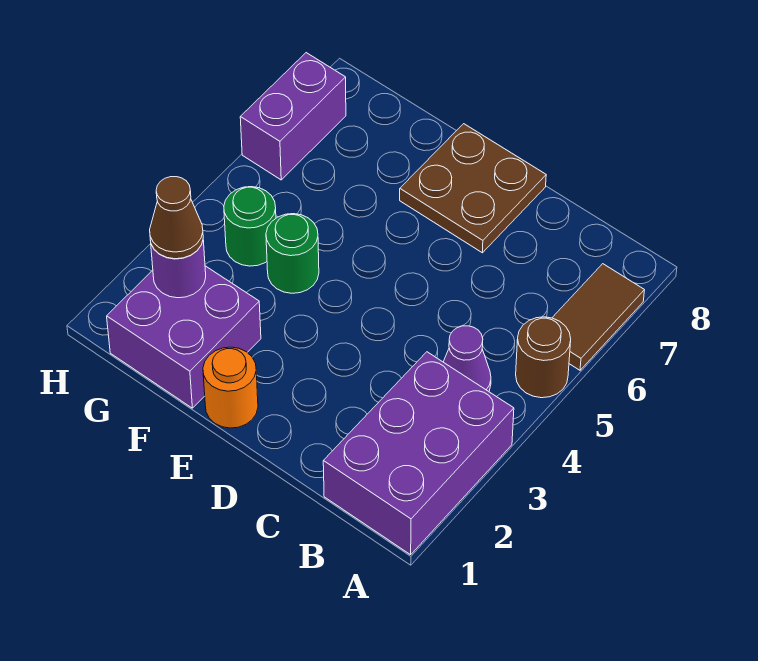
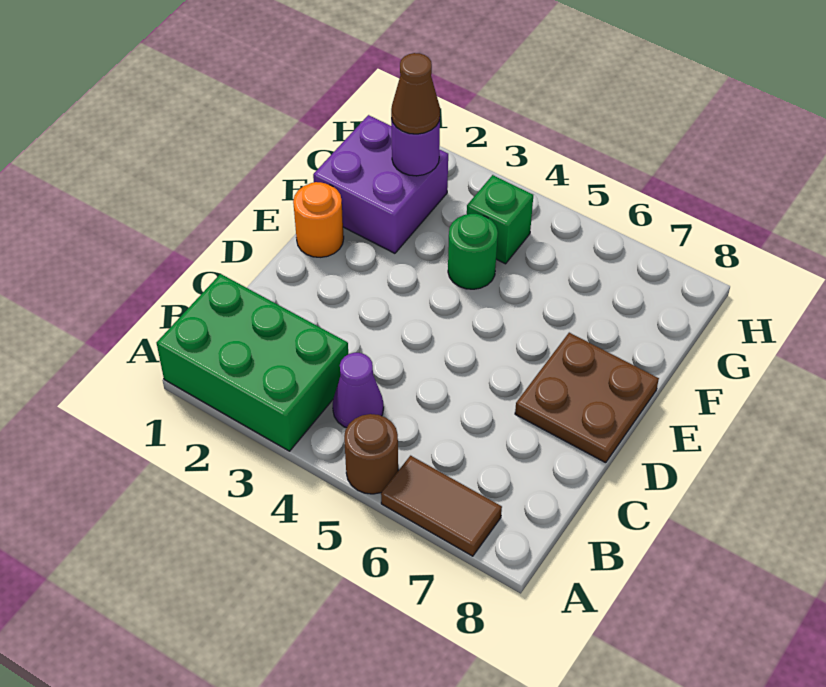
purple 2x3 brick [323,352,514,555] -> green 2x3 brick [157,274,348,451]
green 1x1 round brick [224,187,276,266] -> green 1x1 brick [467,175,533,264]
purple 1x2 brick [240,53,346,180] -> none

